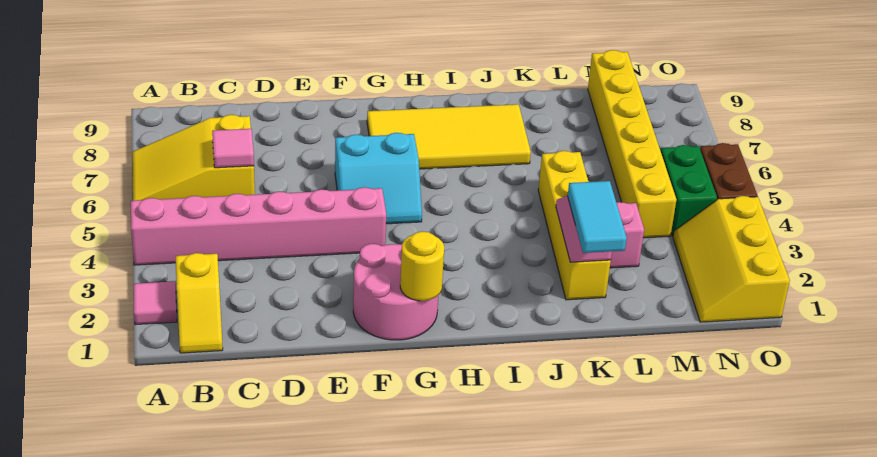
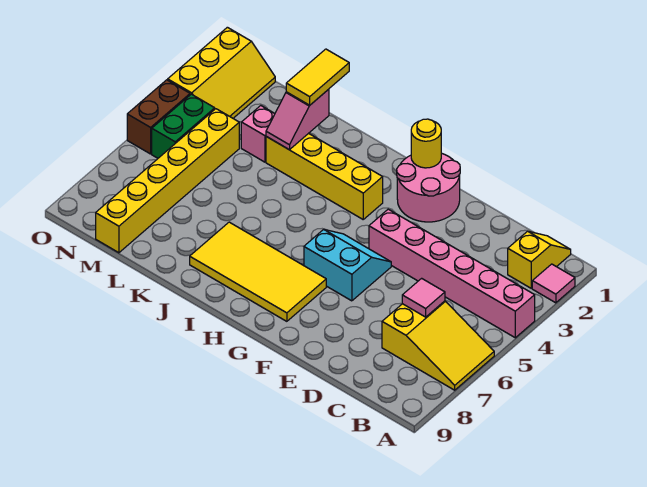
cyan 1x2 tile [568,181,627,253] -> yellow 1x2 tile [286,49,349,105]
yellow 1x4 brick [538,151,611,300] -> yellow 1x4 brick turned to [266,133,383,219]

